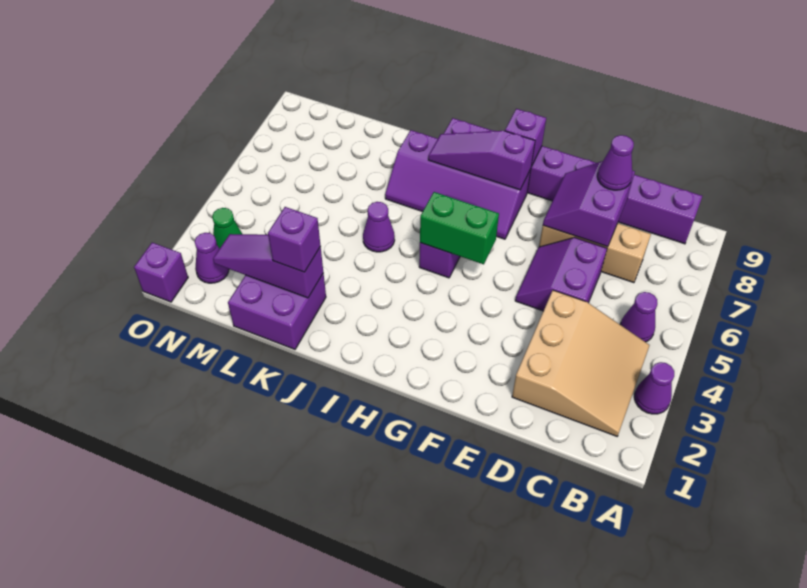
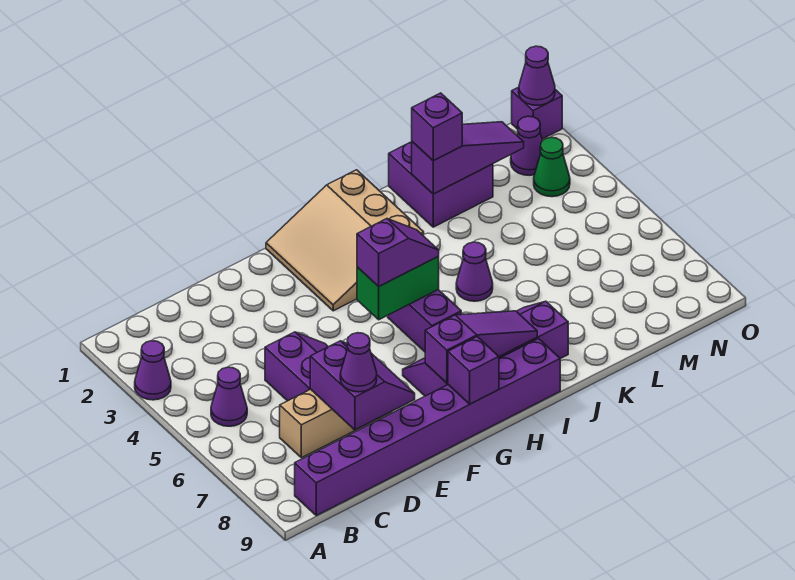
tan 3x3 slope [512,290,650,436] -> tan 3x3 slope moved to [266,170,424,311]
none -> purple 1x2 slope [357,219,439,287]
none -> purple 1x1 cone [519,46,555,105]

